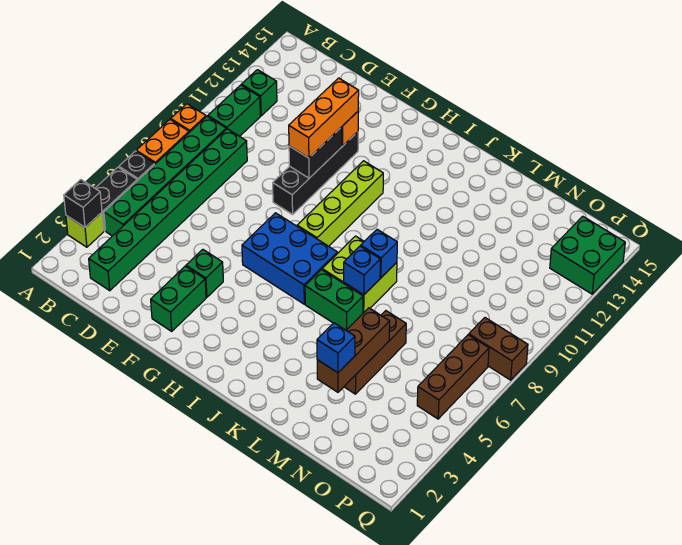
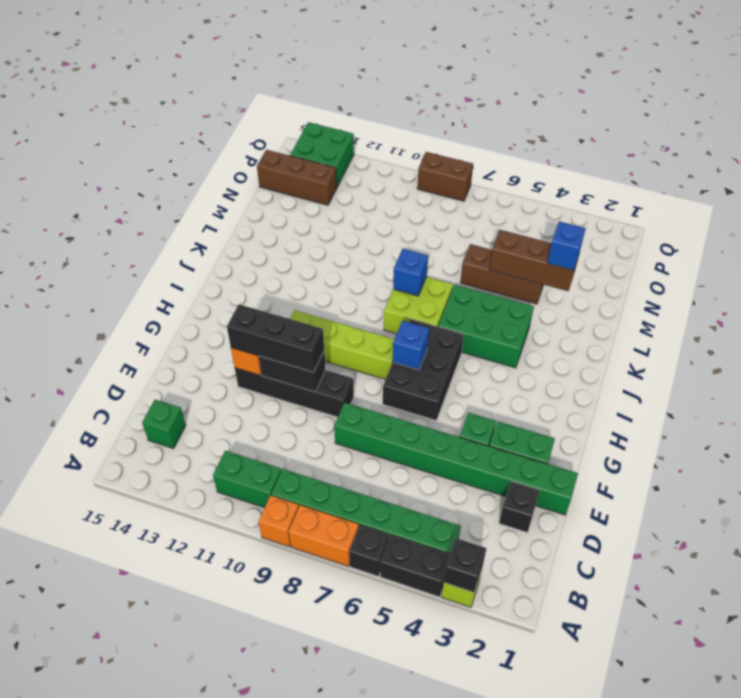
green 1x1 brick [241,70,277,116] -> green 1x1 brick moved to [142,400,186,449]
green 1x8 brick [89,129,247,291] -> green 1x8 brick moved to [334,402,578,515]
none -> black 1x1 brick [499,482,540,532]
orange 1x3 brick [289,78,359,158] -> black 1x3 brick [227,304,324,372]
blue 2x3 brick [242,213,337,304] -> black 2x3 brick [383,319,464,420]
green 1x2 brick [305,270,363,330] -> green 2x3 brick [438,284,534,368]
blue 1x1 brick [344,246,380,295] -> blue 1x1 brick moved to [393,321,429,370]
brown 1x3 brick [417,335,489,419] -> brown 1x3 brick moved to [257,150,337,205]
brown 1x2 brick [469,318,528,380] -> brown 1x2 brick turned to [417,152,473,201]

